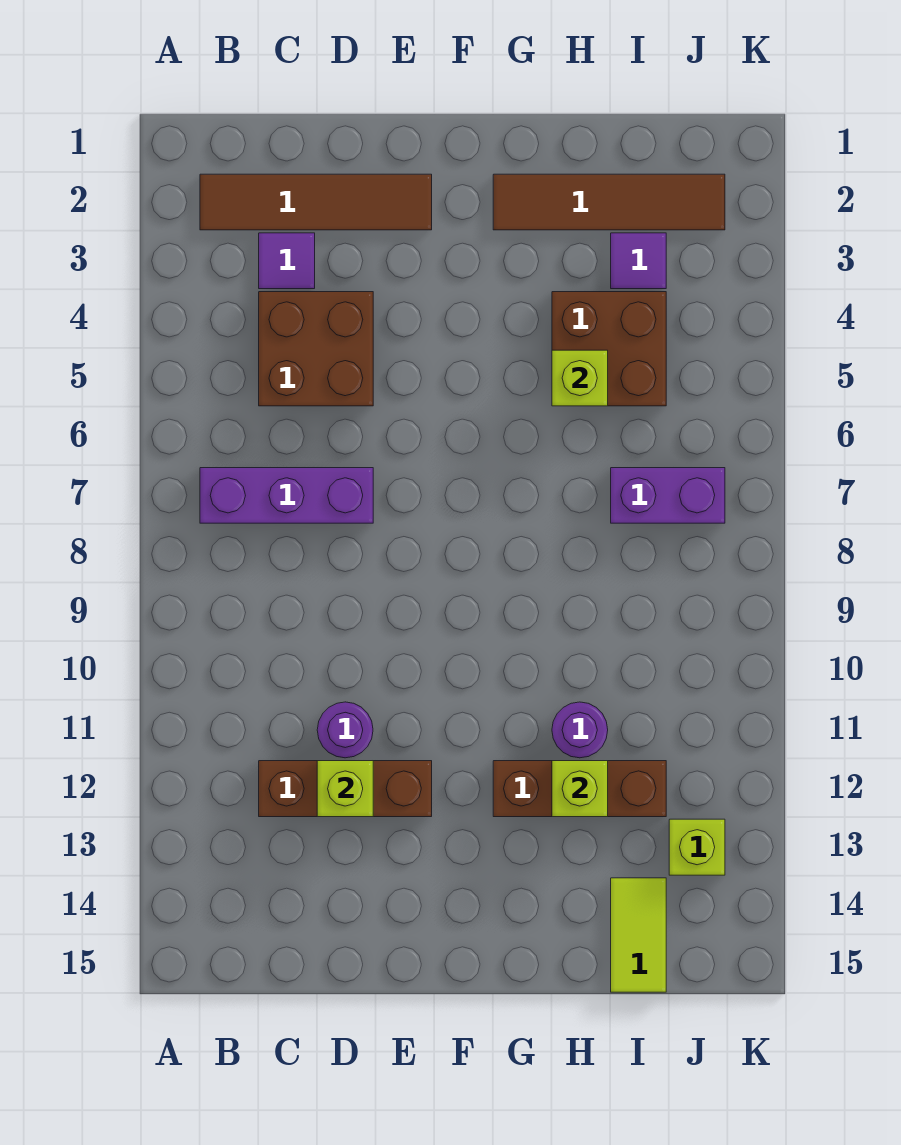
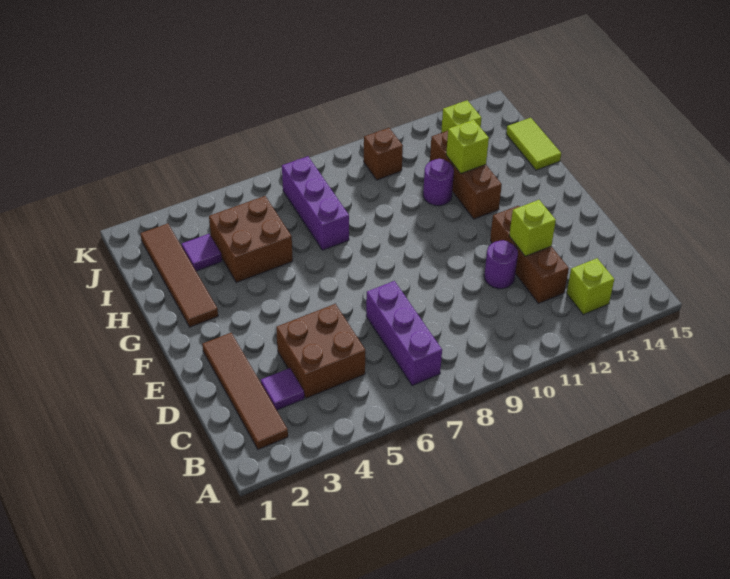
lime 1x1 brick [552,350,608,406] -> lime 1x1 brick moved to [567,258,614,314]
purple 1x2 brick [611,468,725,523] -> purple 1x3 brick [282,156,349,250]
lime 1x2 tile [611,878,666,992] -> lime 1x2 tile turned to [506,118,561,170]
none -> brown 1x1 brick [364,128,403,180]

